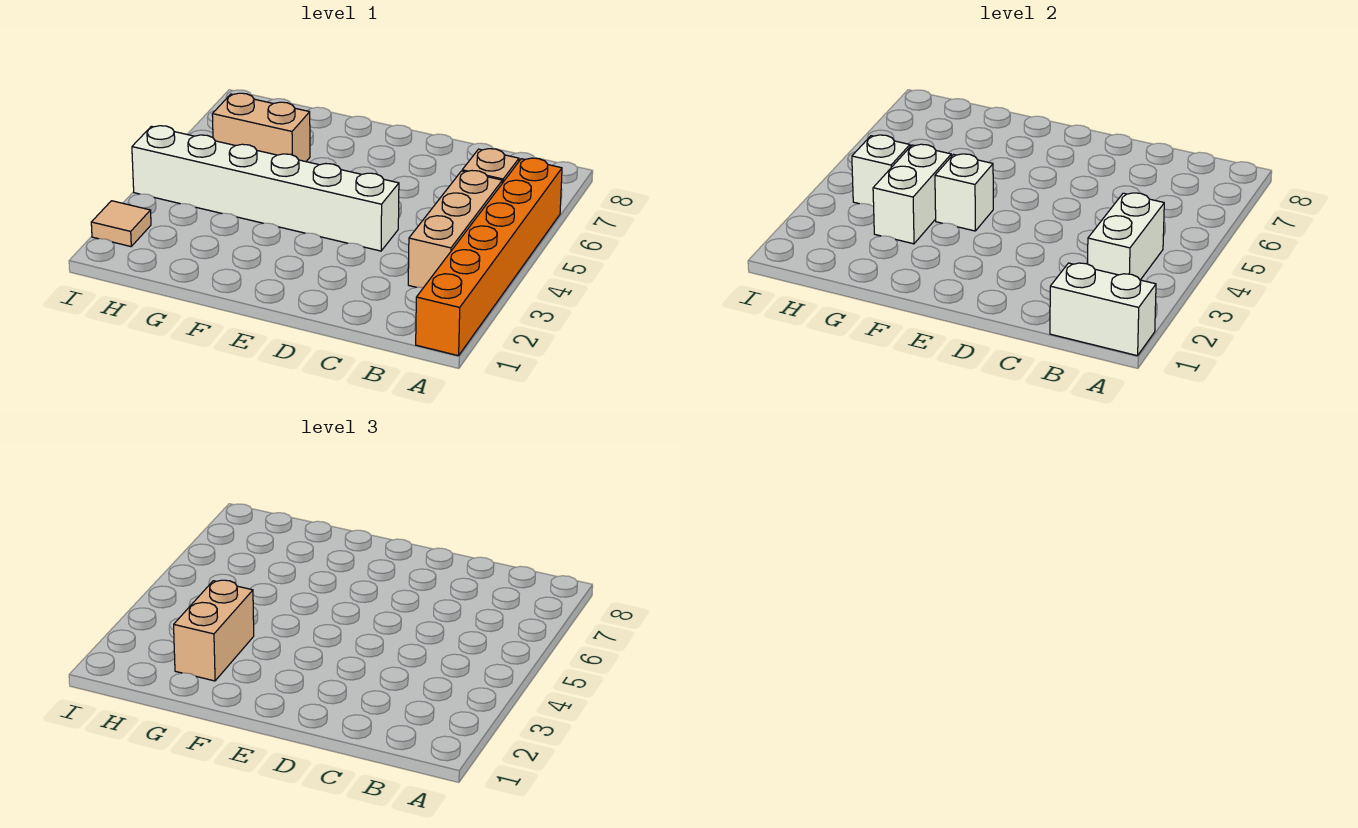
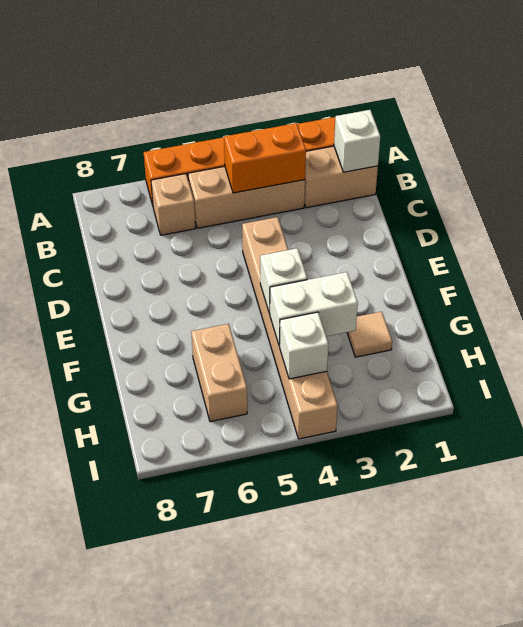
white 1x2 brick [1050,263,1156,356] -> white 1x1 brick [334,110,380,172]
white 1x2 brick [1088,193,1164,280] -> orange 1x2 brick [224,123,306,193]
white 1x6 brick [132,126,399,251] -> tan 1x6 brick [242,217,338,439]
tan 1x2 brick [174,580,254,681] -> tan 1x2 brick moved to [304,146,378,208]
tan 1x1 tile [91,201,151,247] -> tan 1x1 tile moved to [347,312,392,357]

